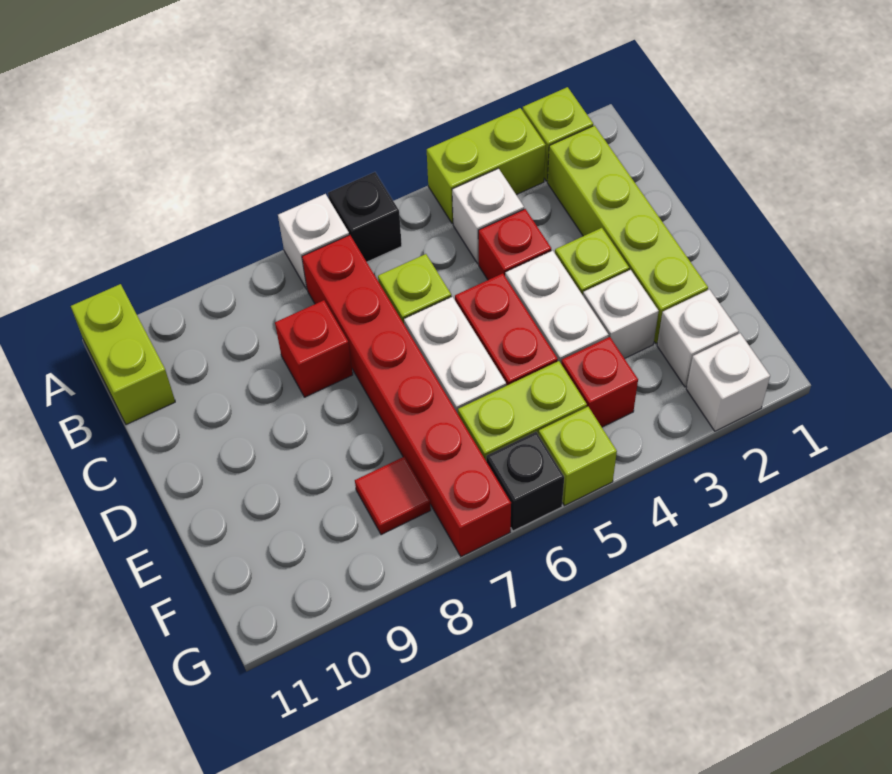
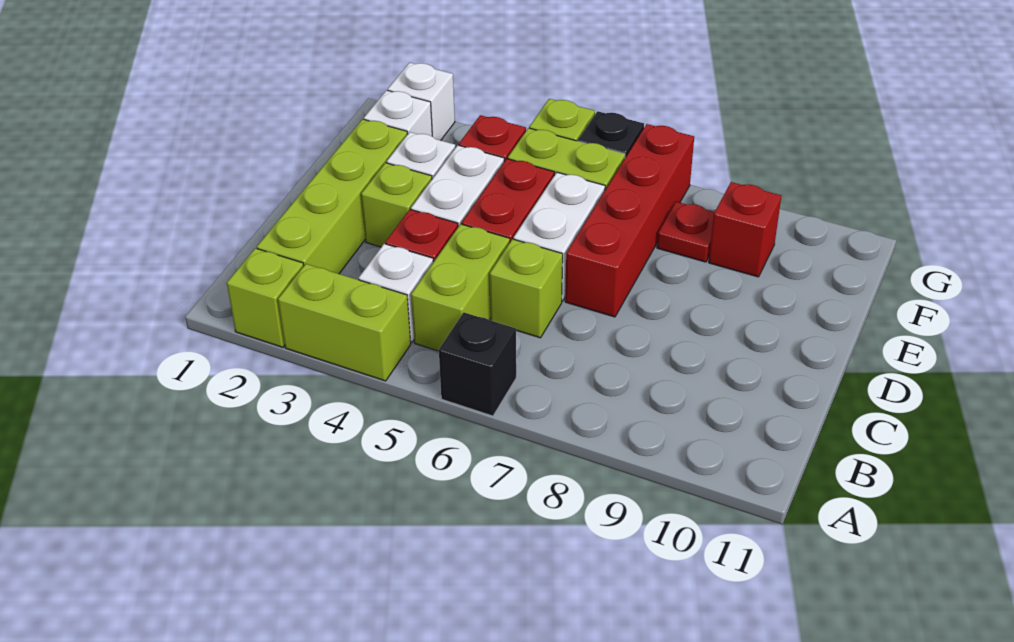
white 1x1 brick [278,194,349,289] -> none
lime 1x2 brick [71,284,175,425] -> lime 1x2 brick moved to [411,224,510,351]
red 1x6 brick [302,235,511,557] -> red 1x4 brick [565,124,694,317]
red 1x1 brick [275,300,353,397] -> red 1x1 brick moved to [709,182,781,277]
red 1x1 tile [355,457,431,535] -> red 1x1 plate [657,202,714,262]

